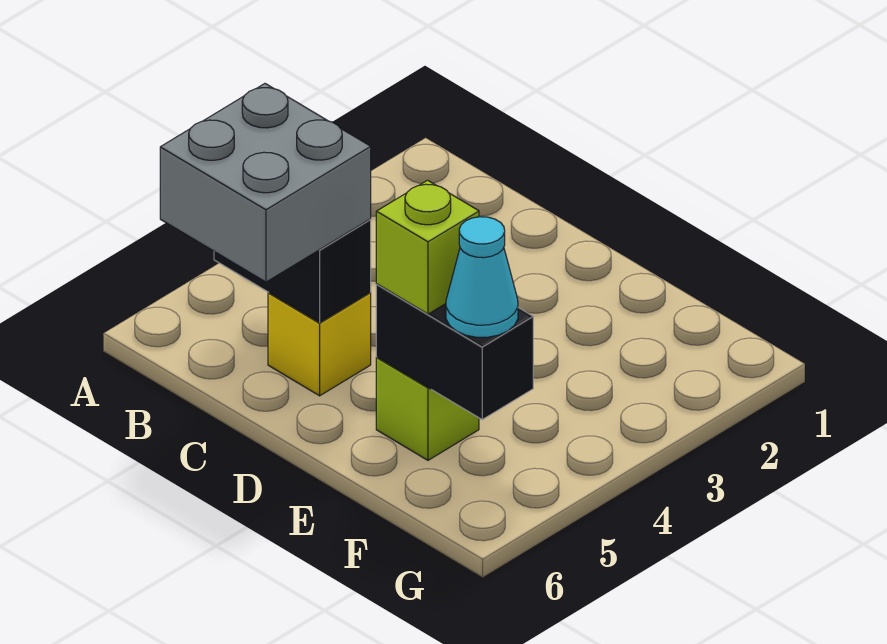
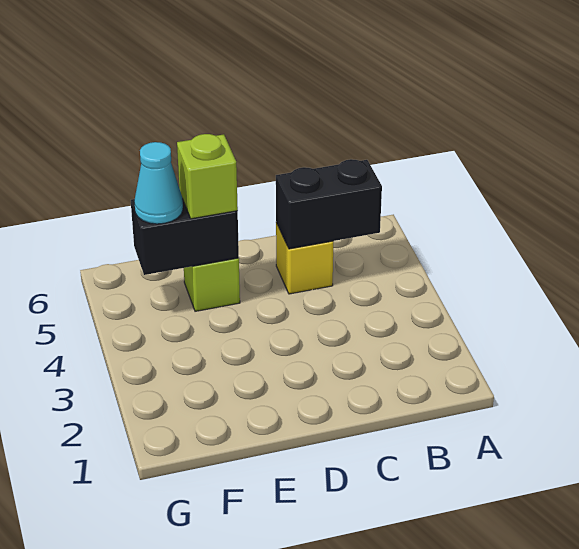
grey 2x2 brick [160,84,371,282] -> none

